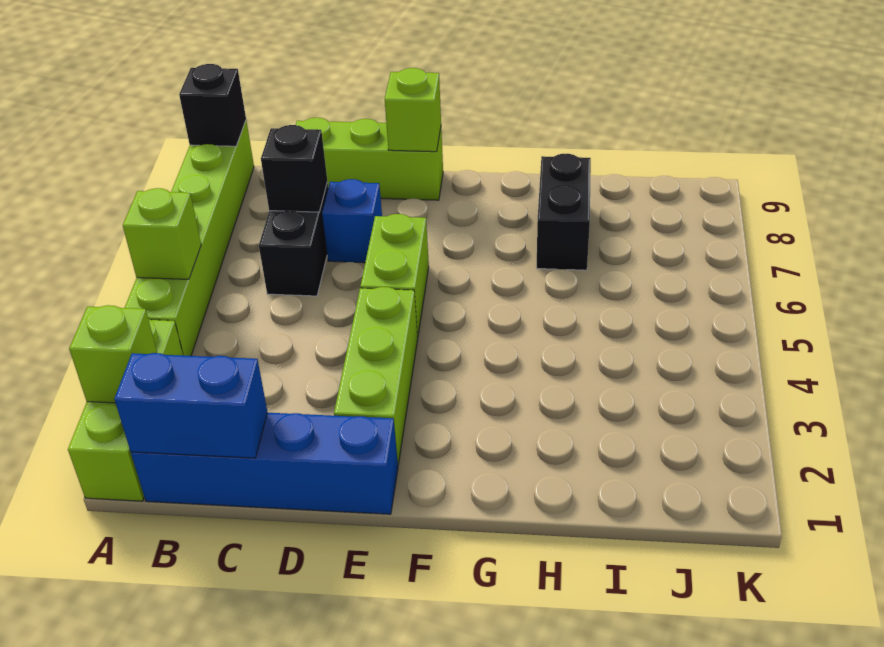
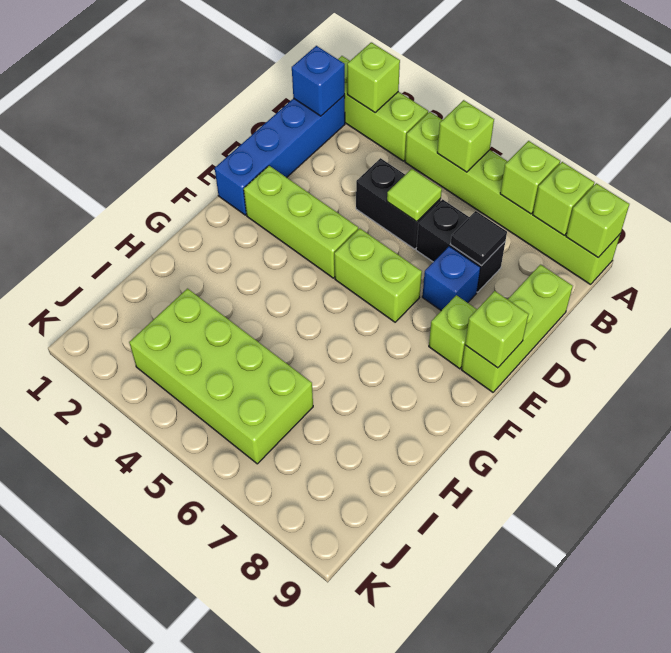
none -> lime 1x1 brick [500,141,560,214]
none -> lime 1x1 brick [533,162,594,235]
black 1x1 brick [179,64,246,146] -> lime 1x1 brick [566,183,629,257]
blue 1x2 brick [114,353,268,458] -> blue 1x1 brick [292,46,345,116]
none -> lime 1x1 tile [387,169,442,222]
black 1x1 brick [261,125,327,212] -> black 1x1 tile [451,211,507,266]
none -> lime 1x1 brick [429,295,477,369]
black 1x2 brick [537,154,591,270] -> black 1x2 brick moved to [356,158,441,249]
none -> lime 2x4 brick [129,289,313,464]

